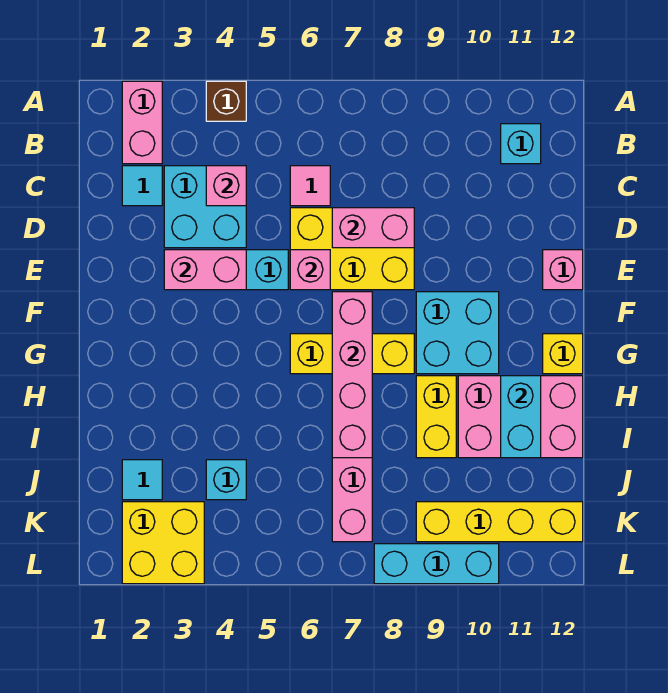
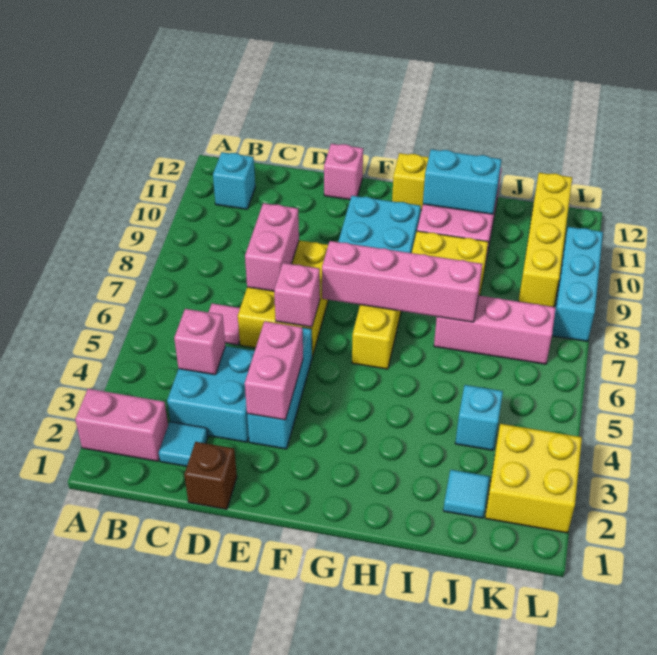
brown 1x1 brick [206,81,246,121] -> brown 1x1 brick moved to [184,442,237,509]

